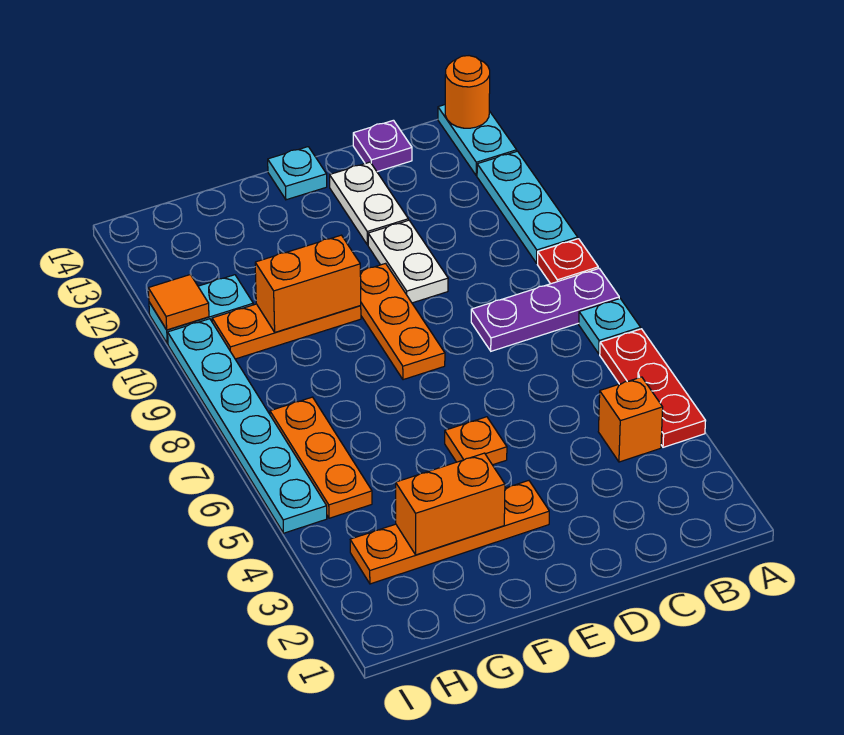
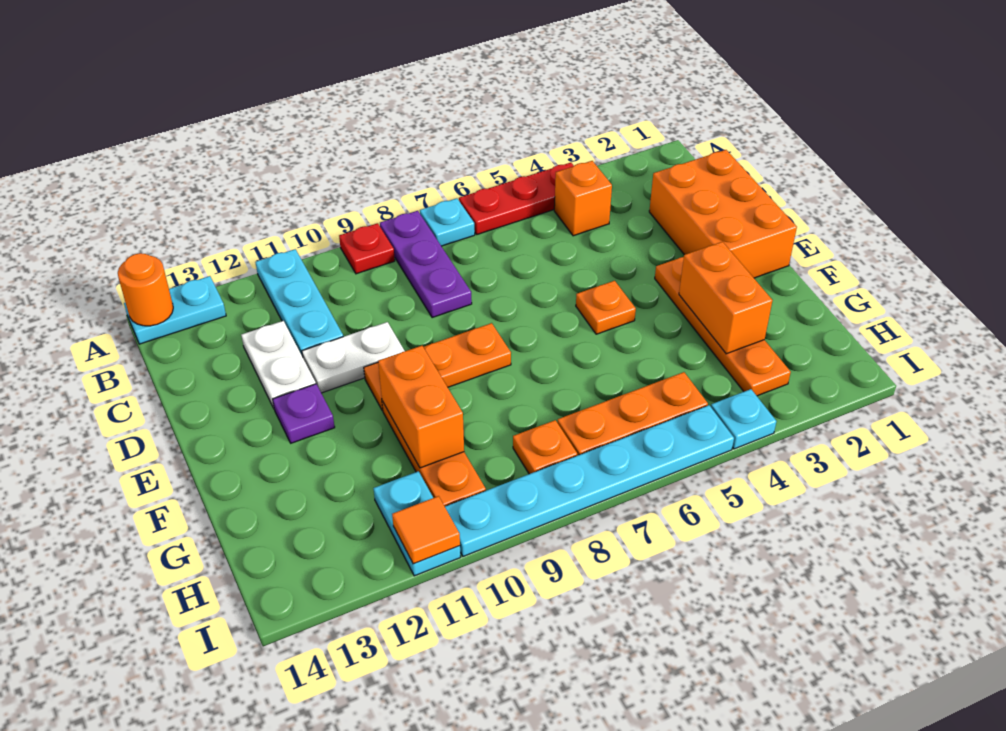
cyan 1x3 plate [477,151,578,263] -> cyan 1x3 plate turned to [256,249,343,357]
none -> orange 2x3 brick [649,150,797,278]
purple 1x1 plate [353,120,412,172] -> purple 1x1 plate moved to [273,384,335,443]
white 1x2 plate [330,162,408,245] -> white 1x2 plate turned to [241,321,316,408]
cyan 1x1 plate [268,147,327,200] -> cyan 1x1 plate moved to [711,389,776,449]
none -> orange 1x1 plate [513,420,577,474]

